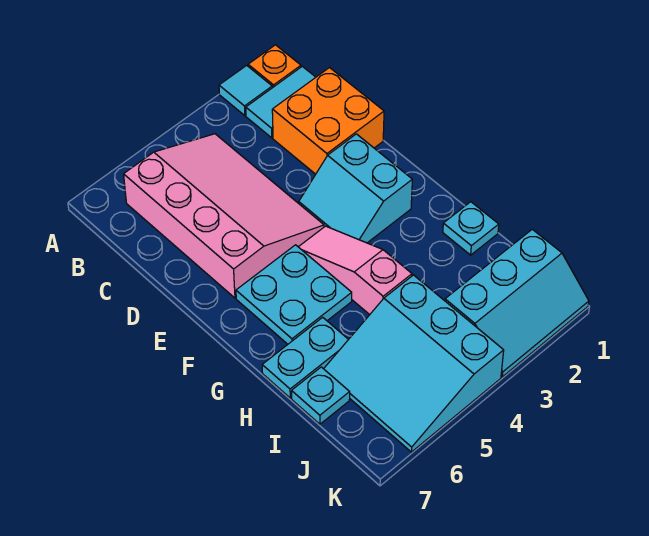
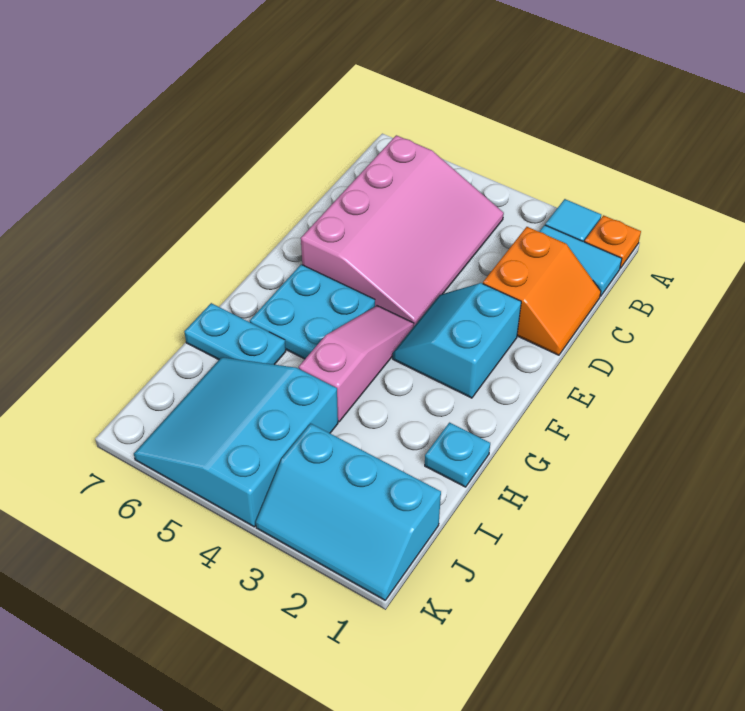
orange 2x2 brick [272,68,384,174] -> orange 2x2 slope [483,227,601,355]
cyan 1x1 plate [292,367,350,424] -> none

